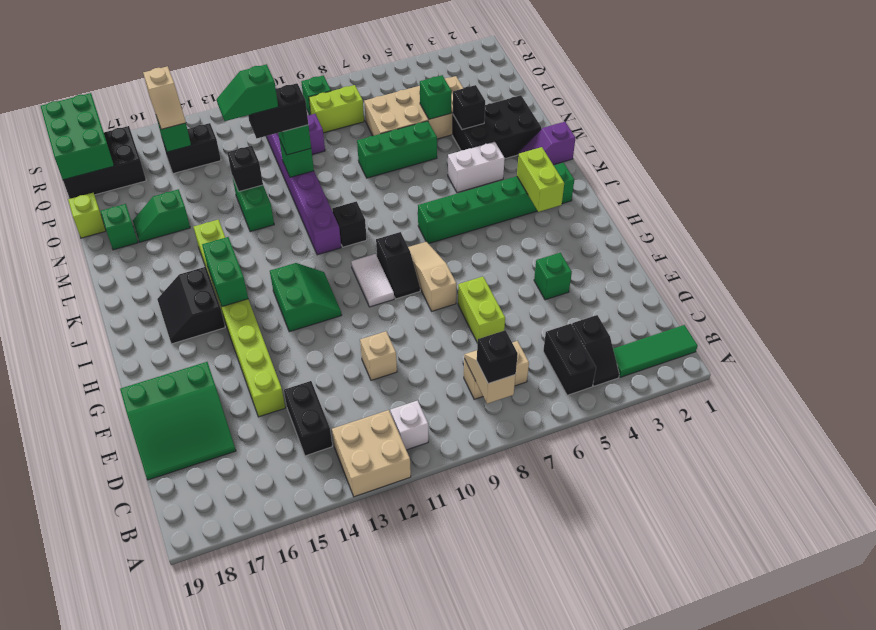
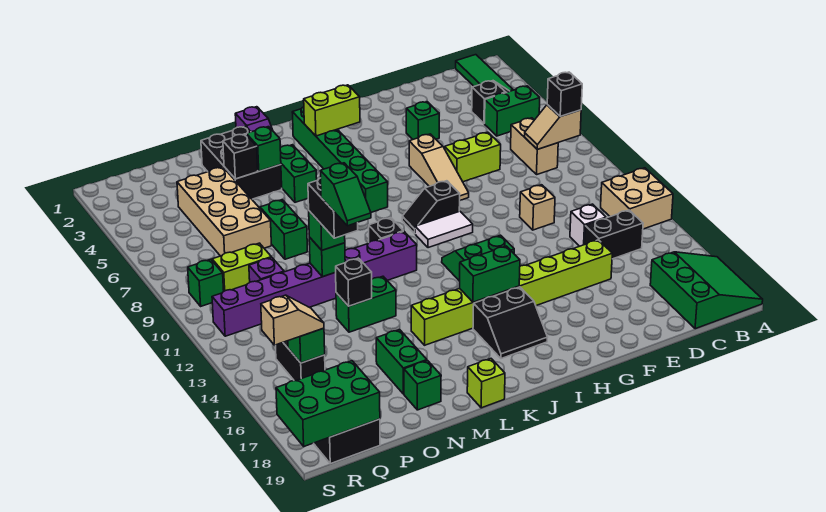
black 1x2 brick [543,324,596,395] -> green 1x2 brick [485,86,540,136]
white 1x1 brick [390,401,428,450] -> white 1x1 brick moved to [570,204,606,246]
green 3x3 slope [120,362,236,480] -> green 3x3 slope moved to [650,252,763,329]
tan 1x3 slope [408,242,457,311] -> tan 1x3 slope turned to [409,134,469,200]
black 1x2 slope [376,232,420,299] -> black 1x2 slope turned to [402,181,460,234]
white 1x2 brick [448,141,505,193] -> green 1x2 brick [280,145,317,202]
green 1x3 brick [357,121,437,178] -> green 1x2 brick [260,200,307,259]
green 1x2 slope [133,189,190,242] -> green 1x2 brick [376,329,427,394]
green 1x1 brick [420,75,452,119] -> green 1x1 brick moved to [246,127,281,171]
lime 1x1 brick [68,193,106,238] -> lime 1x1 brick moved to [467,359,505,408]
lime 1x2 brick [309,85,364,133] -> lime 1x2 brick turned to [212,243,271,291]

